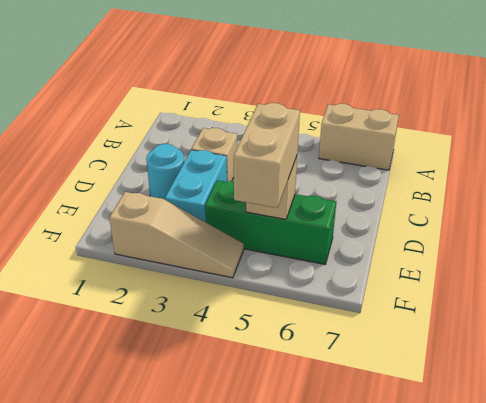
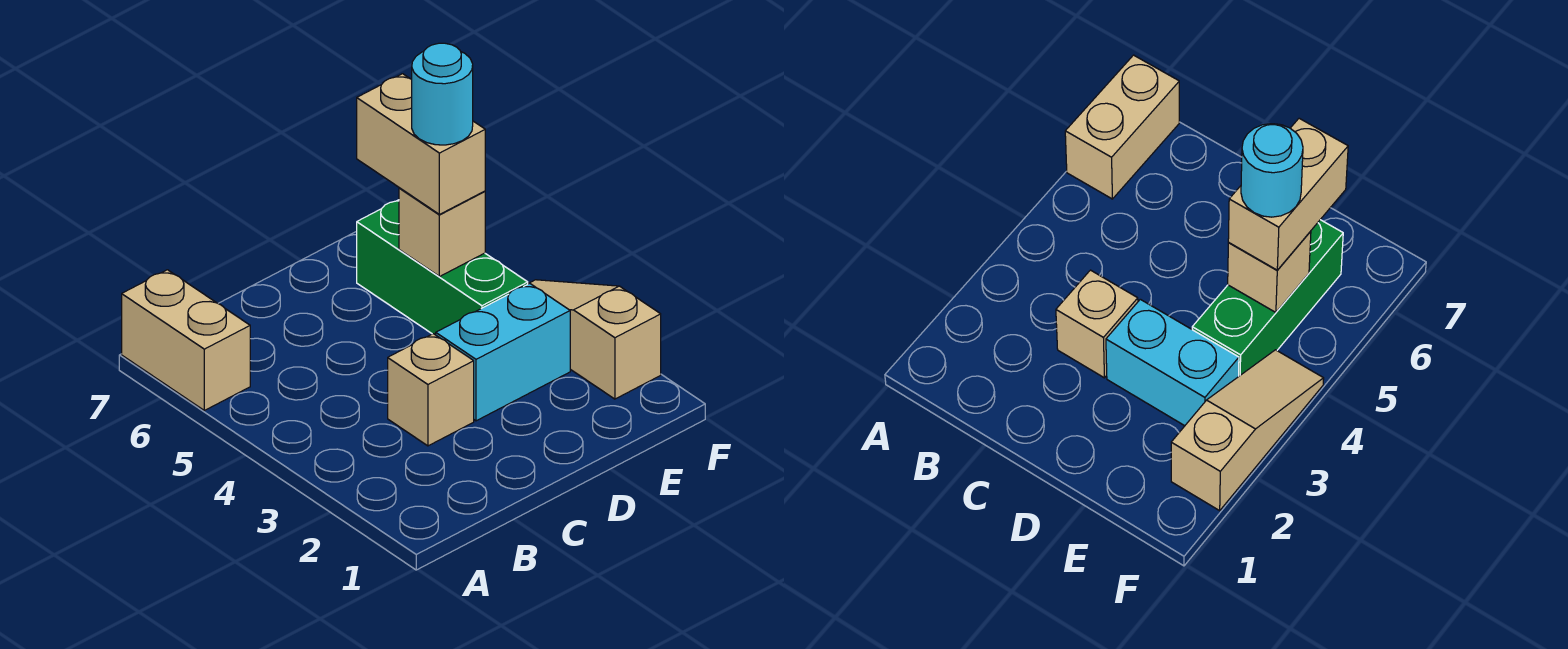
cyan 1x1 round brick [146,144,184,199] -> cyan 1x1 round brick moved to [412,43,473,145]
tan 1x2 brick [234,103,300,208] -> tan 1x2 brick turned to [357,74,485,214]

